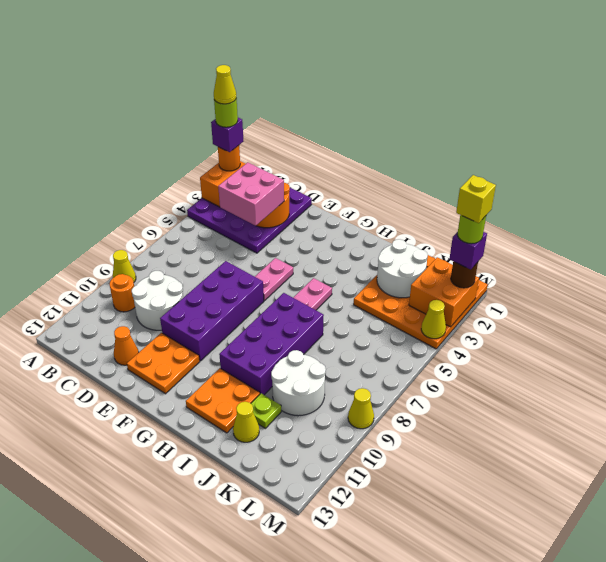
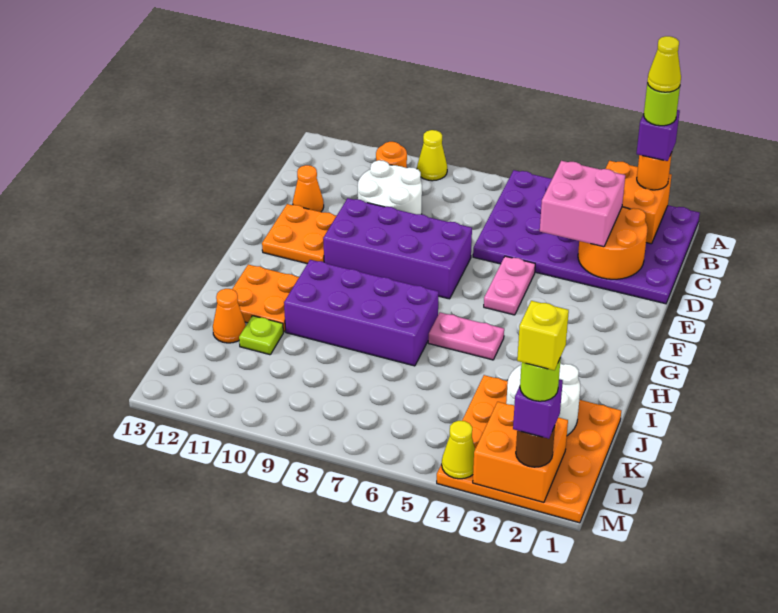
purple 4x4 plate [187,188,312,253] -> purple 4x6 plate [473,170,700,304]
pink 1x2 plate [255,258,293,301] -> pink 1x2 plate turned to [484,256,535,315]
white 2x2 round brick [271,350,326,416] -> none
yellow 1x1 cone [233,402,259,442] -> orange 1x1 cone [213,289,246,343]
yellow 1x1 cone [348,388,374,429] -> none

